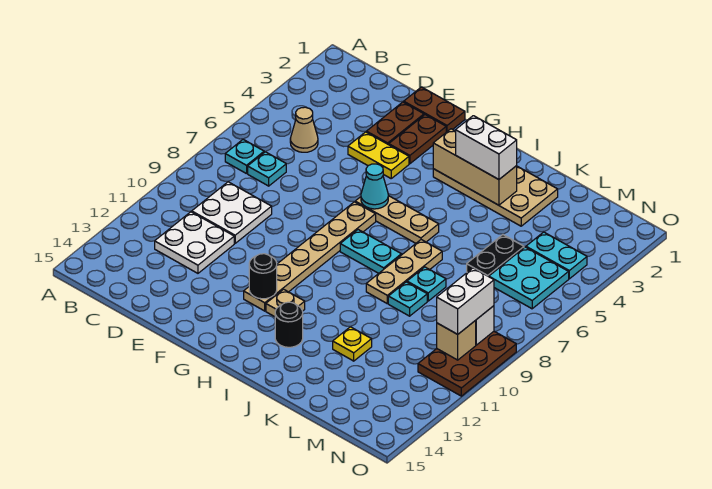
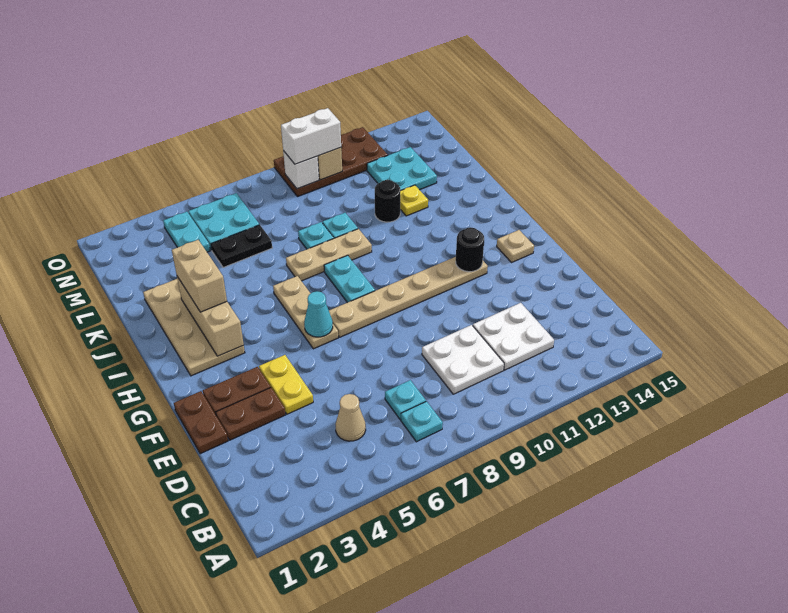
tan 1x1 plate [266,289,305,317] -> tan 1x1 plate moved to [497,230,534,262]
white 1x2 brick [456,116,517,179] -> tan 1x2 brick [172,240,227,312]
black 1x1 round brick [275,302,303,347] -> black 1x1 round brick moved to [375,180,400,222]
none -> cyan 2x2 plate [367,147,437,191]
brown 2x3 plate [418,331,516,396] -> brown 2x4 plate [274,127,388,197]

